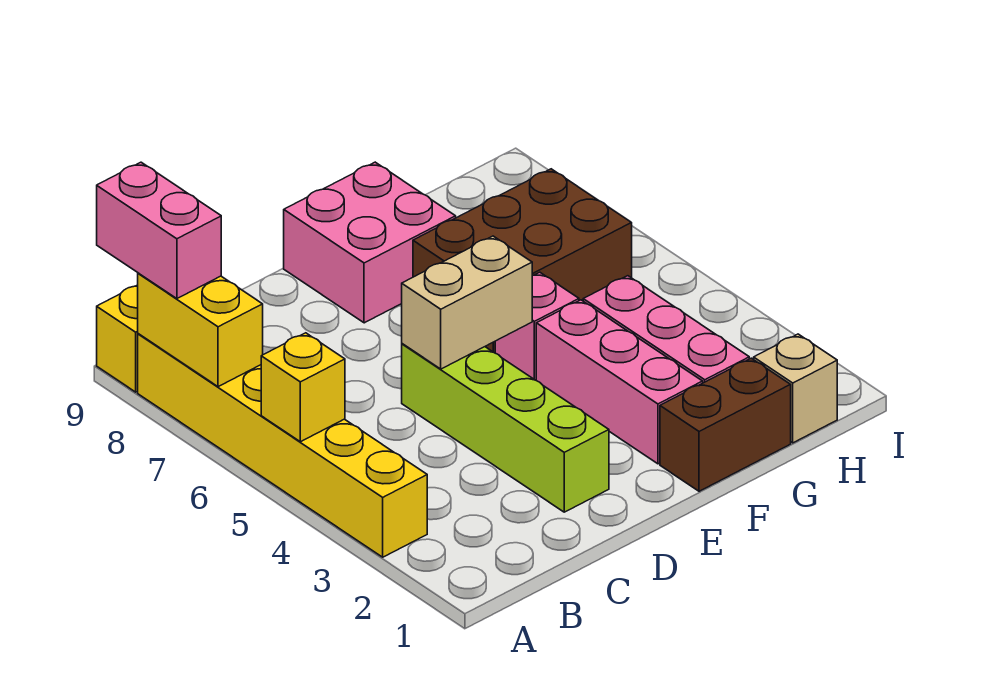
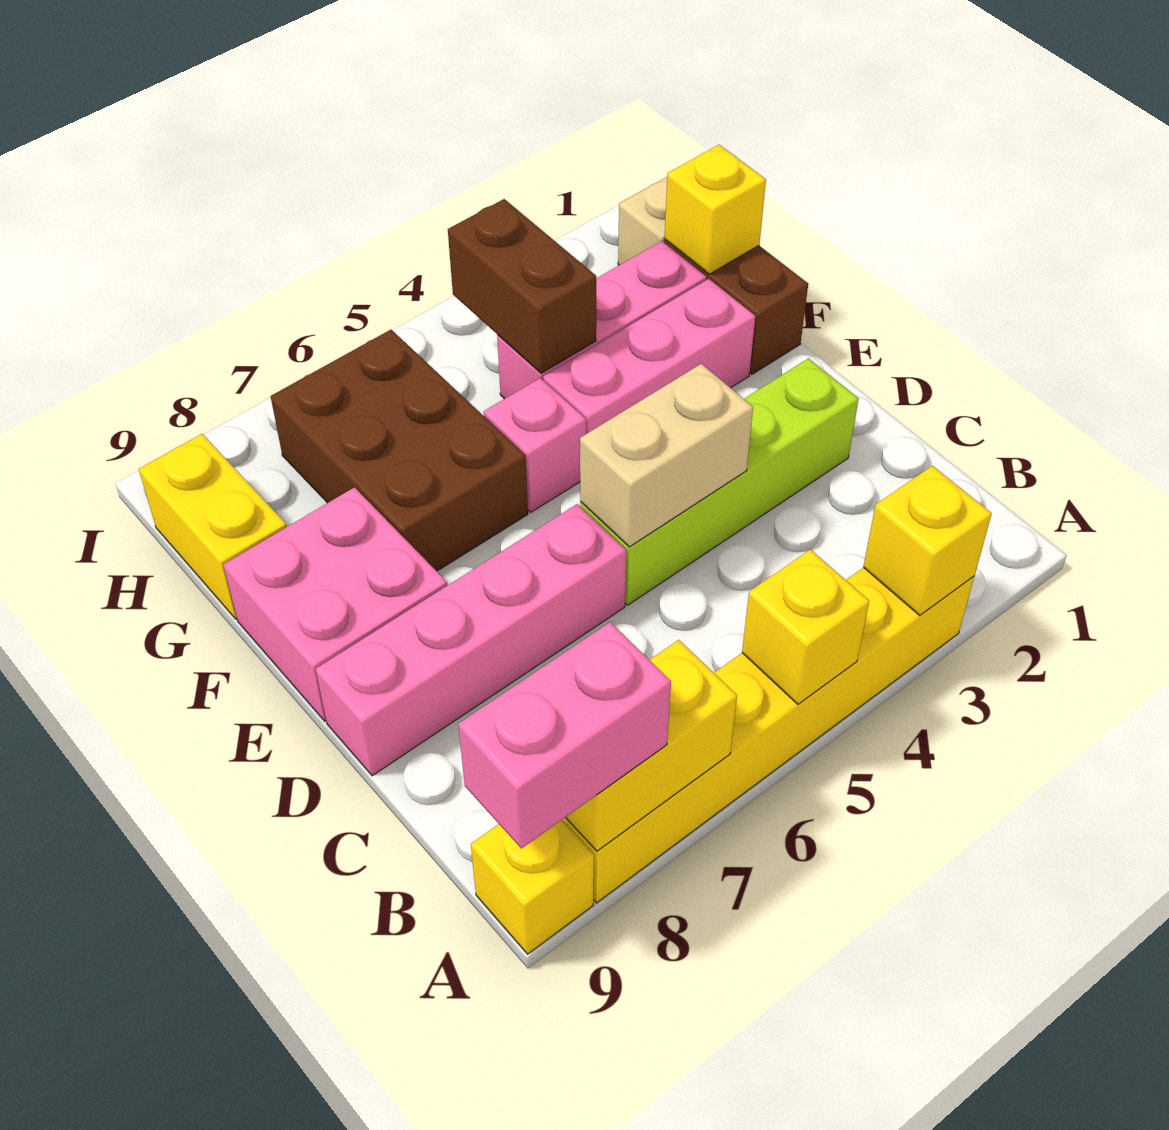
none -> yellow 1x1 brick [863,466,992,616]
tan 1x2 brick [402,236,532,369] -> tan 1x2 brick turned to [580,364,753,547]
none -> pink 1x4 brick [316,504,626,776]
none -> yellow 1x1 brick [665,145,766,274]
none -> brown 1x2 brick [448,199,596,373]
none -> yellow 1x2 brick [139,434,287,619]

